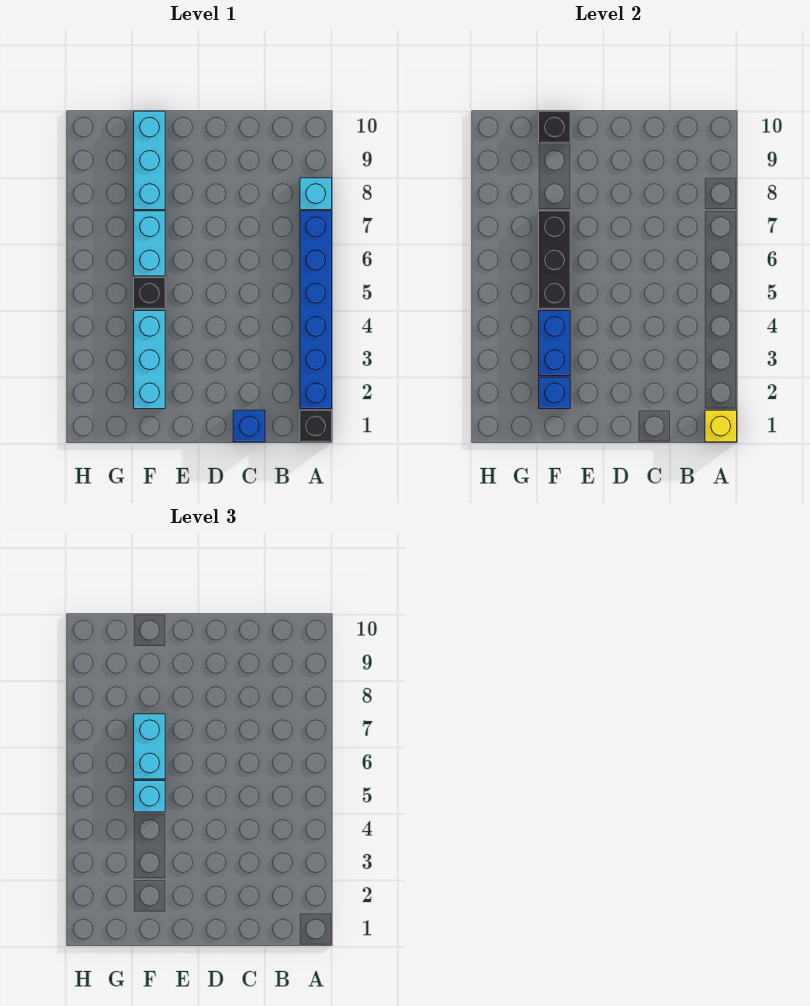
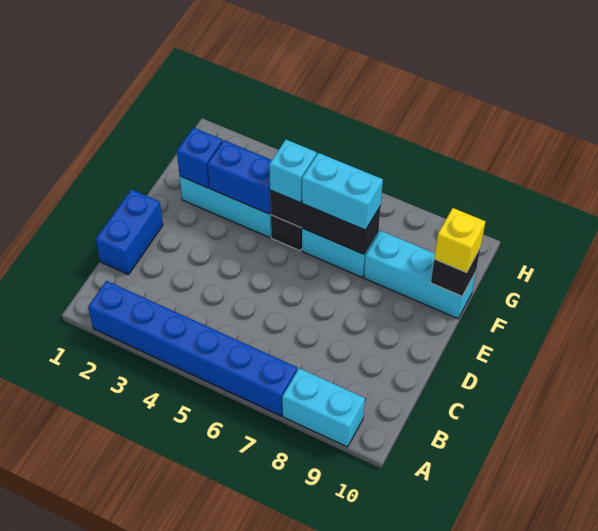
black 1x1 brick [300,410,332,442] -> none
yellow 1x1 brick [705,410,737,442] -> yellow 1x1 brick moved to [434,208,486,273]
cyan 1x1 brick [300,178,332,210] -> cyan 1x2 brick [282,368,365,447]
blue 1x1 brick [233,410,265,442] -> blue 1x2 brick [96,189,163,275]

